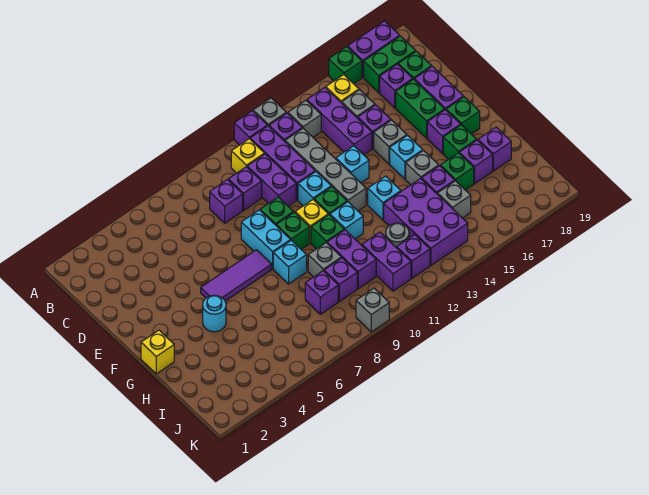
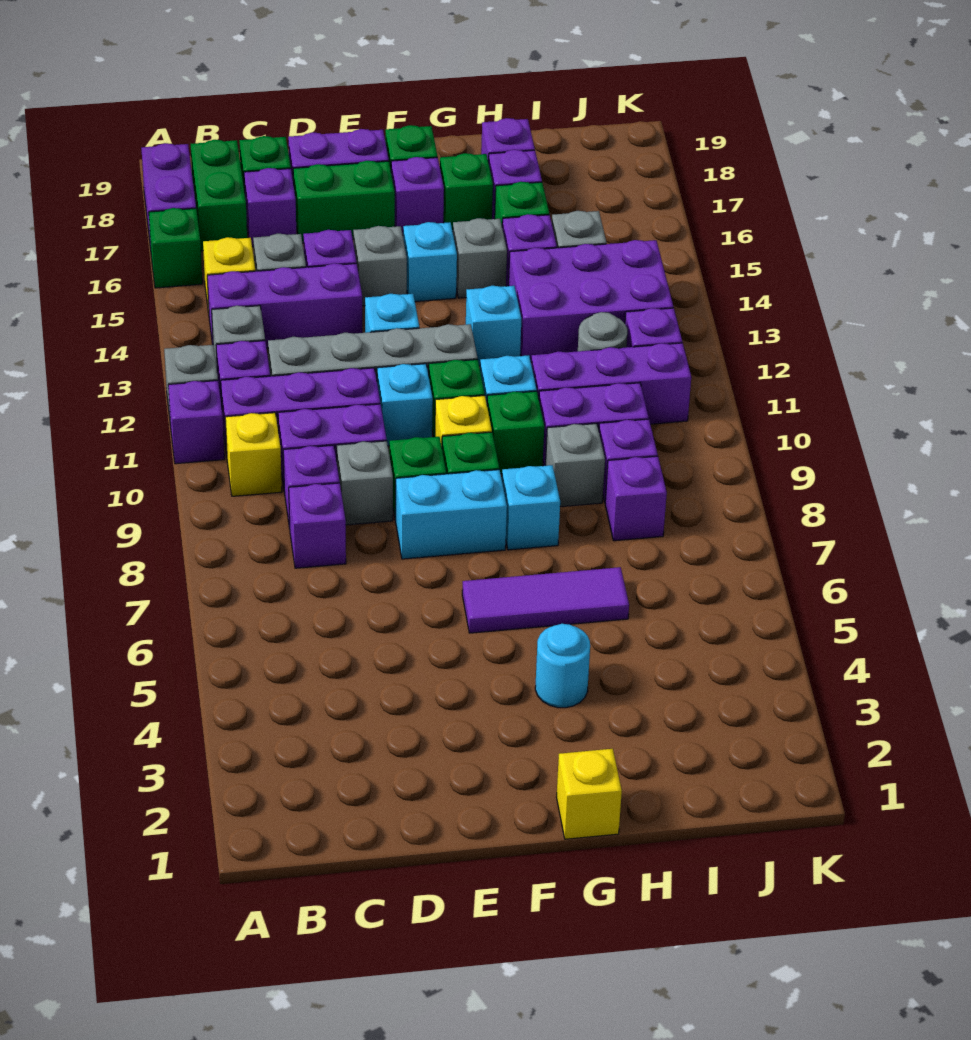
purple 1x3 tile [201,250,272,301] -> purple 1x3 tile turned to [462,567,629,633]
purple 1x2 brick [362,232,411,291] -> purple 1x3 brick [531,343,691,424]
grey 1x1 brick [356,288,389,332] -> grey 1x1 brick moved to [336,441,393,525]

